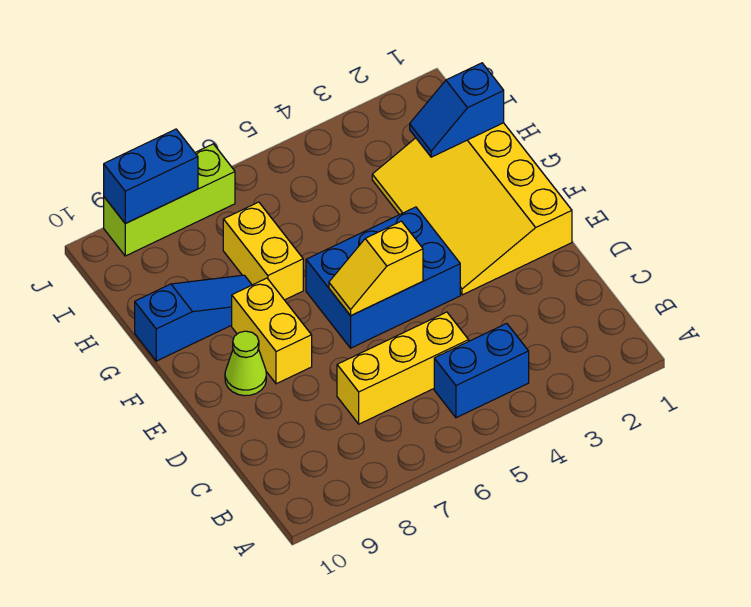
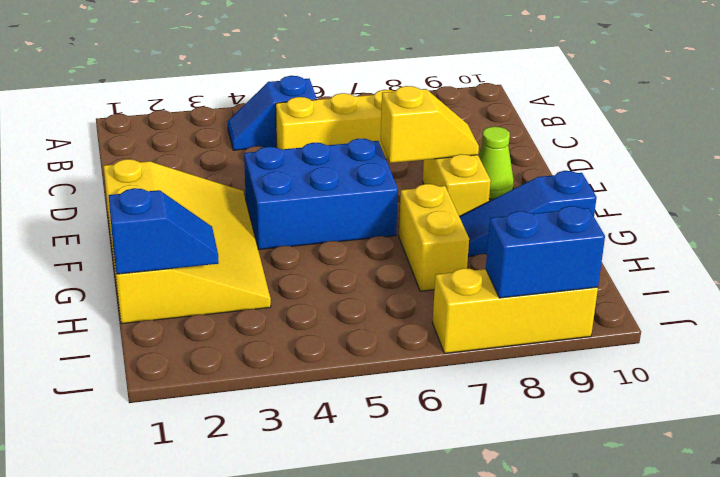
blue 1x2 brick [434,323,529,418] -> blue 1x2 slope [228,76,317,150]
yellow 1x2 slope [329,221,423,316] -> yellow 1x2 slope moved to [381,86,479,163]
lime 1x3 brick [104,144,235,256] -> yellow 1x3 brick [433,268,598,353]

